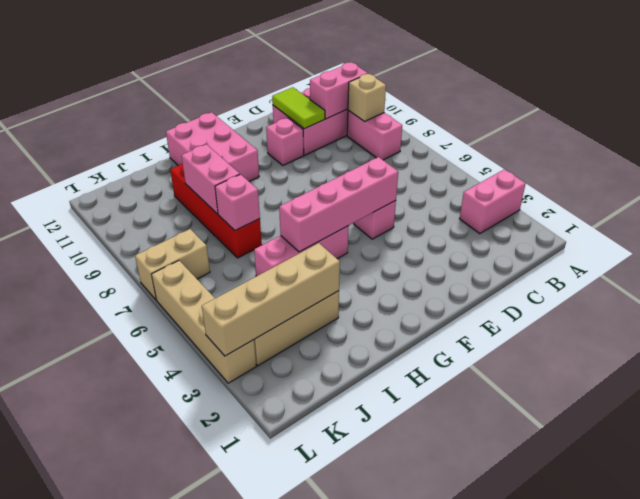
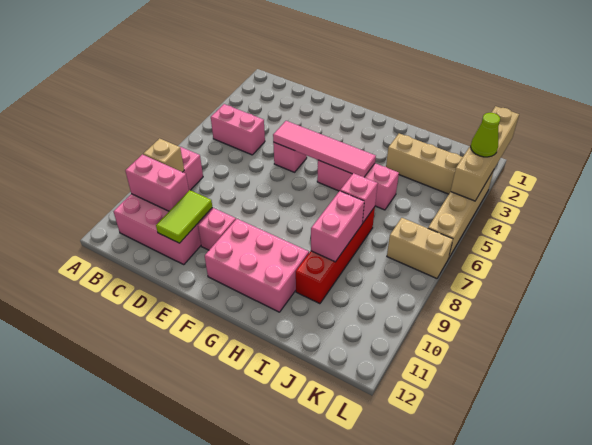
pink 1x2 brick [460,169,526,234] -> pink 1x2 brick moved to [211,104,265,155]
pink 1x4 brick [279,157,398,252] -> pink 1x4 tile [273,121,376,177]
pink 2x3 brick [166,112,259,181] -> pink 2x3 brick turned to [205,219,309,312]
tan 1x4 brick [202,243,340,356] -> tan 1x4 brick turned to [451,106,519,201]
none -> lime 1x1 cone [471,113,500,157]

